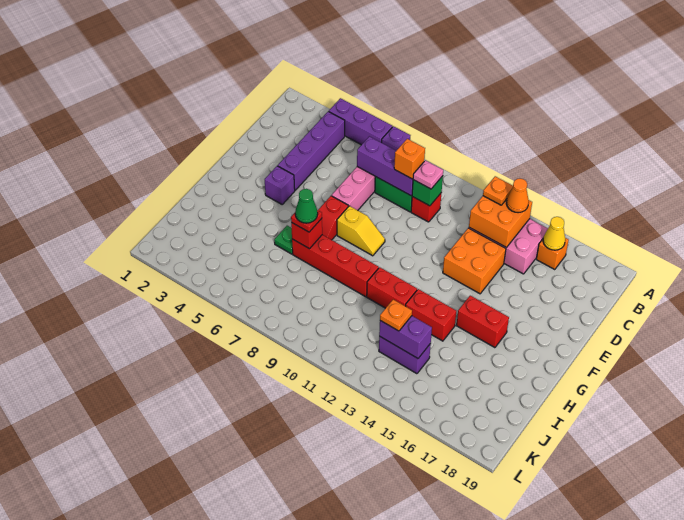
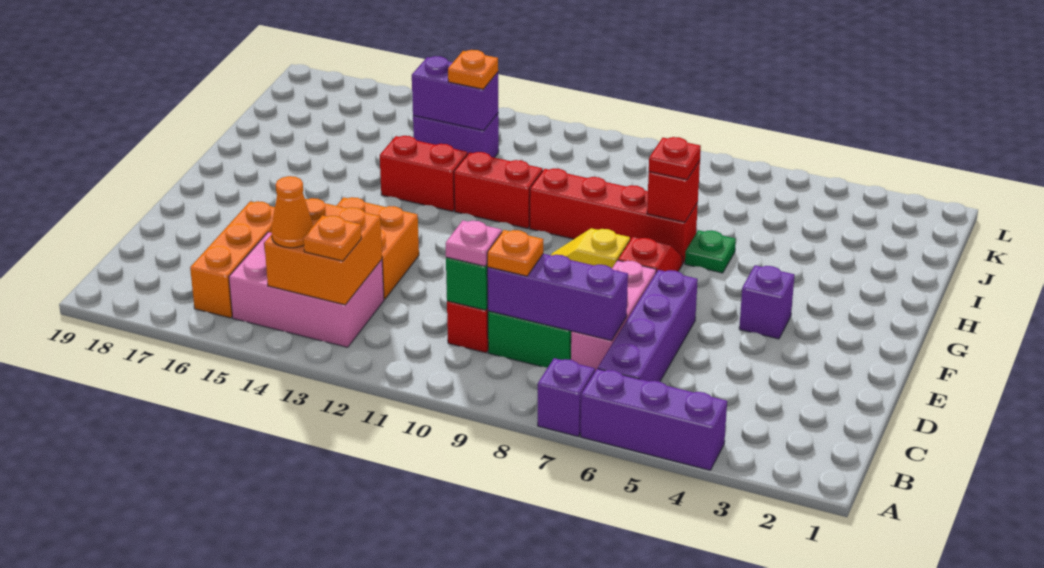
purple 1x4 brick [278,111,345,190] -> purple 1x4 brick moved to [598,270,698,382]
orange 1x1 brick [536,238,569,270] -> orange 1x3 brick [190,201,275,318]
yellow 1x1 cone [543,217,565,250] -> none
orange 1x1 brick [394,139,425,179] -> orange 1x1 plate [487,230,544,276]
red 1x2 brick [456,296,509,348] -> none
green 1x1 cone [295,189,318,223] -> none

